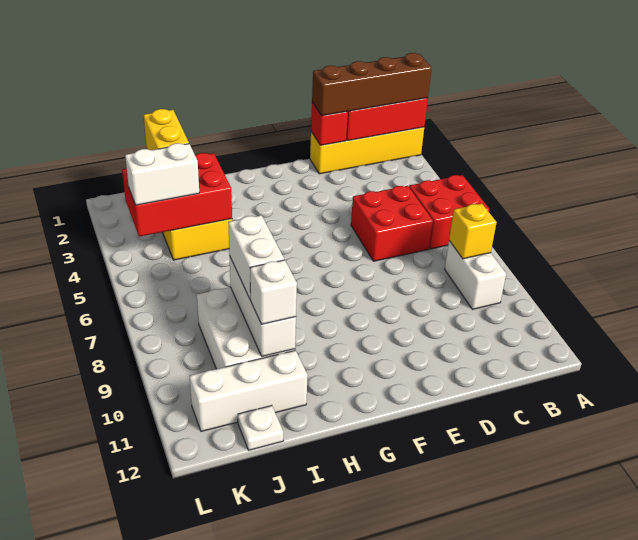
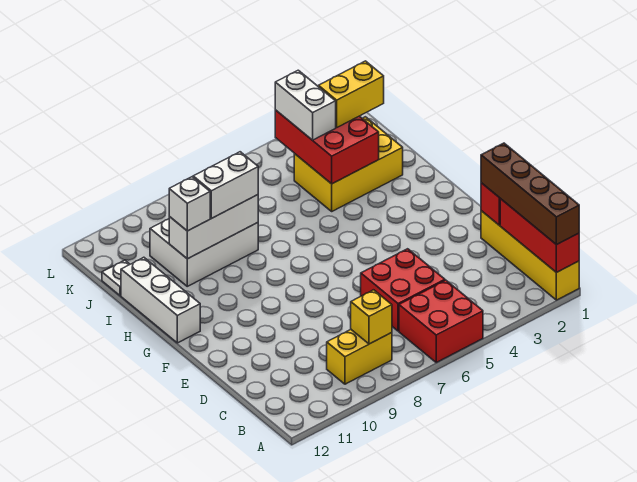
white 1x2 brick [445,241,506,309] -> yellow 1x2 brick [327,330,392,384]
white 1x3 brick [190,350,308,431] -> white 1x3 brick moved to [121,257,200,343]

